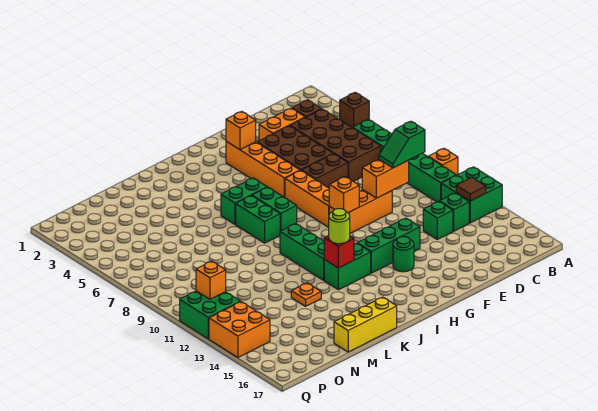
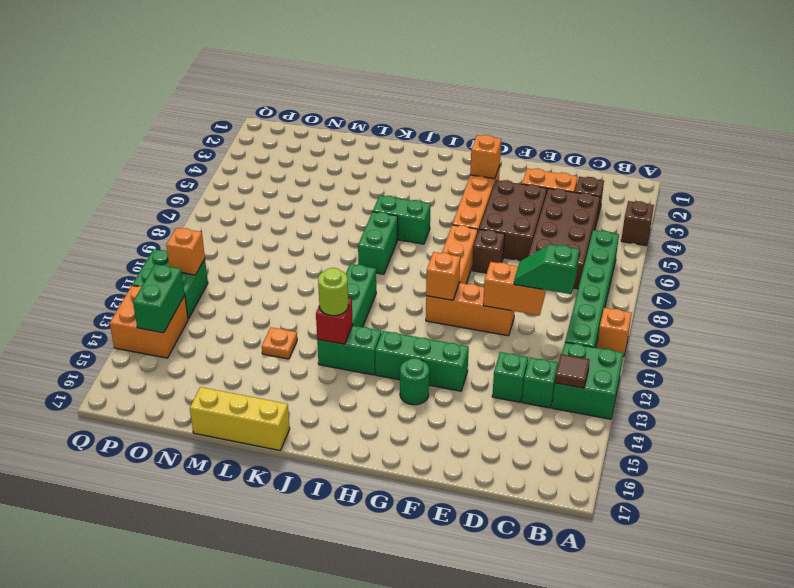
brown 1x2 brick [302,154,348,188] -> brown 1x1 brick [472,229,505,273]
green 1x2 brick [252,187,297,231] -> green 1x2 brick moved to [133,264,185,333]

